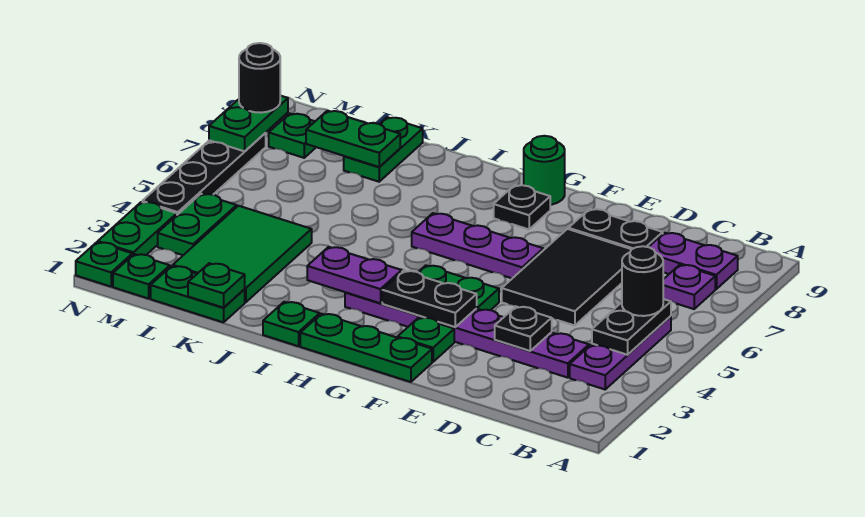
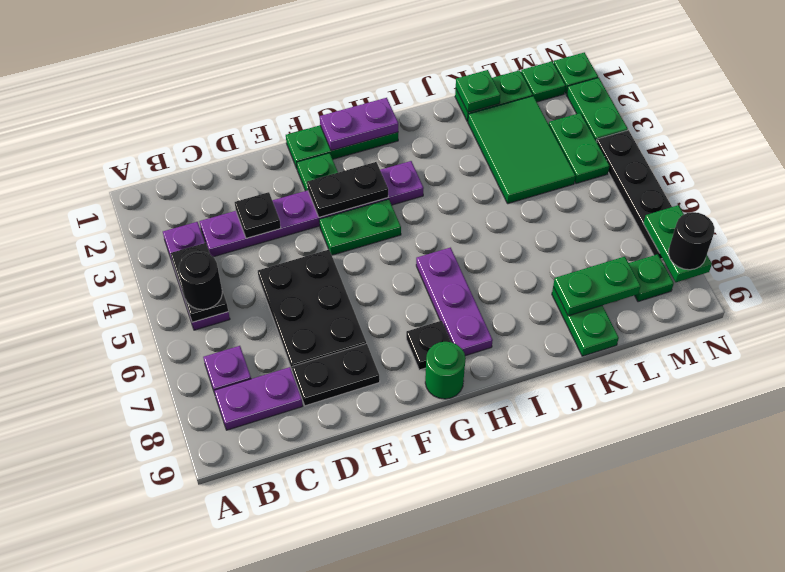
black 2x3 tile [502,229,632,326] -> black 2x3 plate [258,250,366,372]
purple 1x3 plate [412,213,543,278] -> purple 1x3 plate turned to [416,248,493,356]
purple 1x2 plate [307,247,402,303] -> purple 1x2 plate moved to [320,98,398,151]
green 1x1 plate [263,302,320,346] -> none

